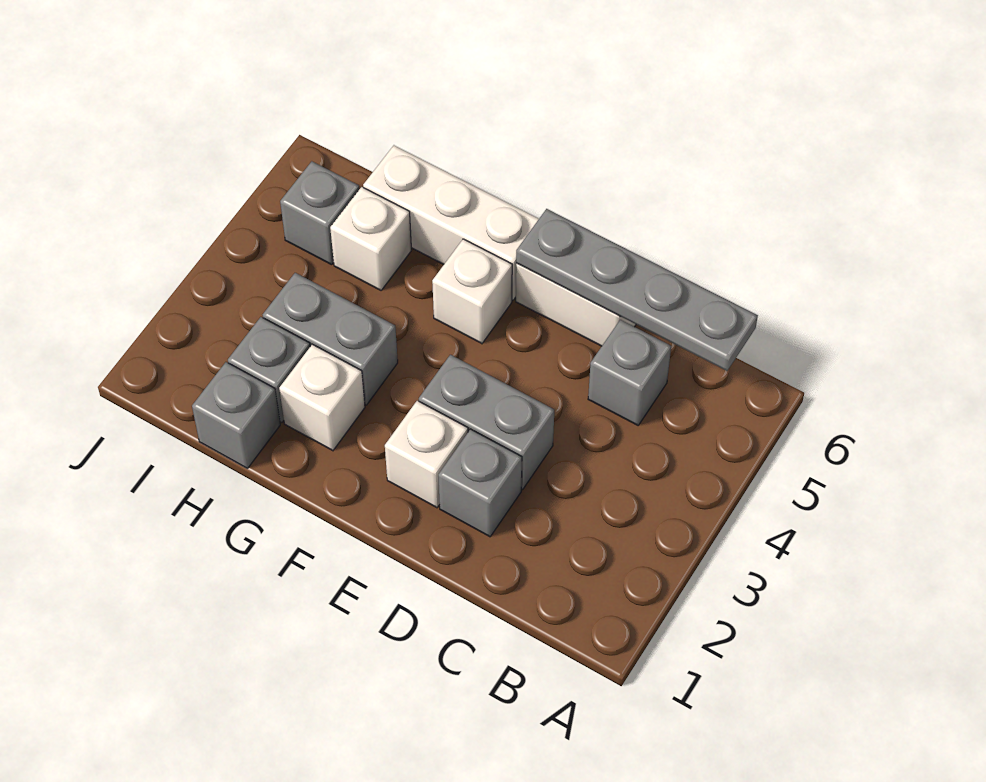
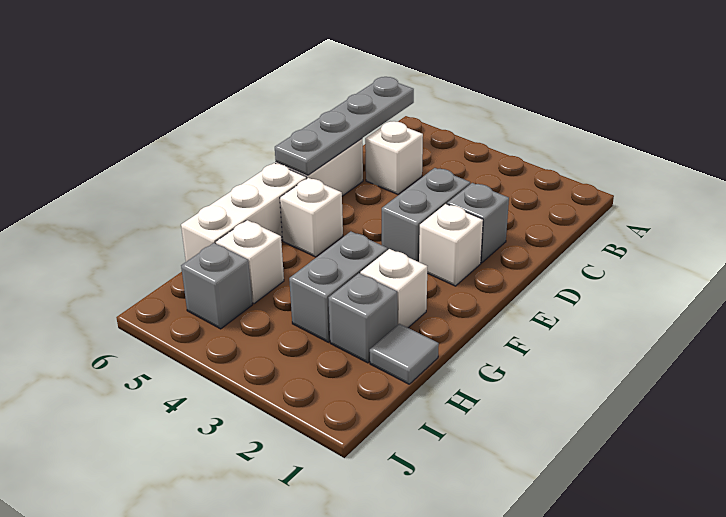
grey 1x1 brick [588,320,671,425] -> white 1x1 brick [365,121,423,194]
grey 1x1 brick [192,362,280,469] -> grey 1x1 tile [370,324,439,384]

